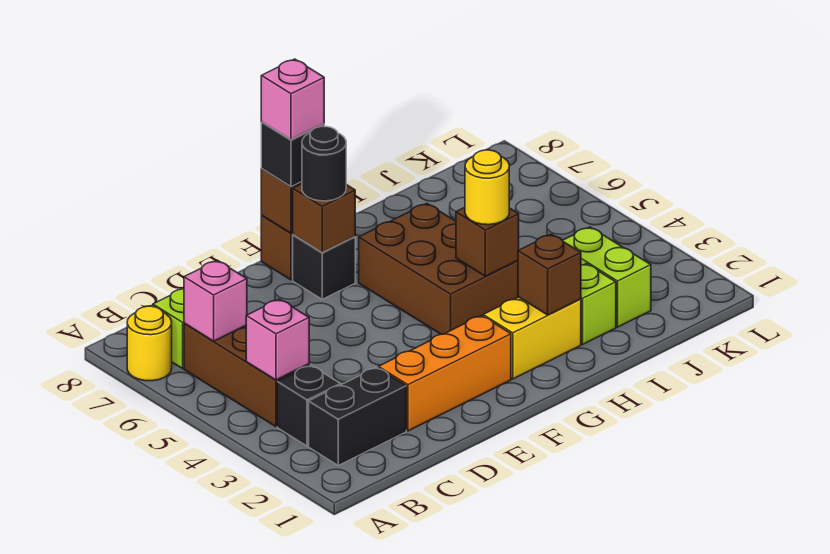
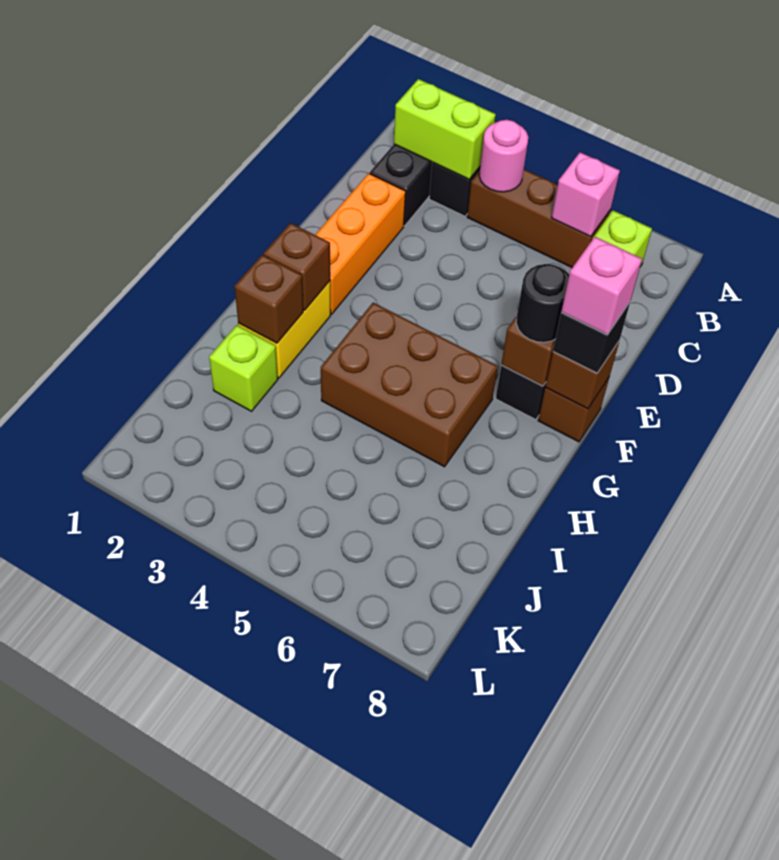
yellow 1x1 round brick [127,306,172,381] -> none
pink 1x1 brick [246,299,309,380] -> pink 1x1 round brick [479,120,528,192]
brown 1x1 brick [456,207,519,276] -> brown 1x1 brick moved to [264,223,330,310]
yellow 1x1 round brick [465,150,509,225] -> none
lime 1x2 brick [563,227,651,327] -> lime 1x2 brick moved to [394,79,496,179]

